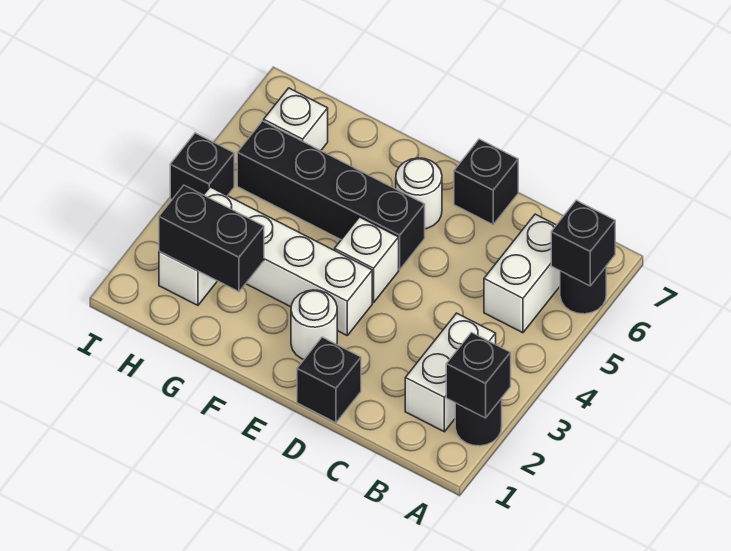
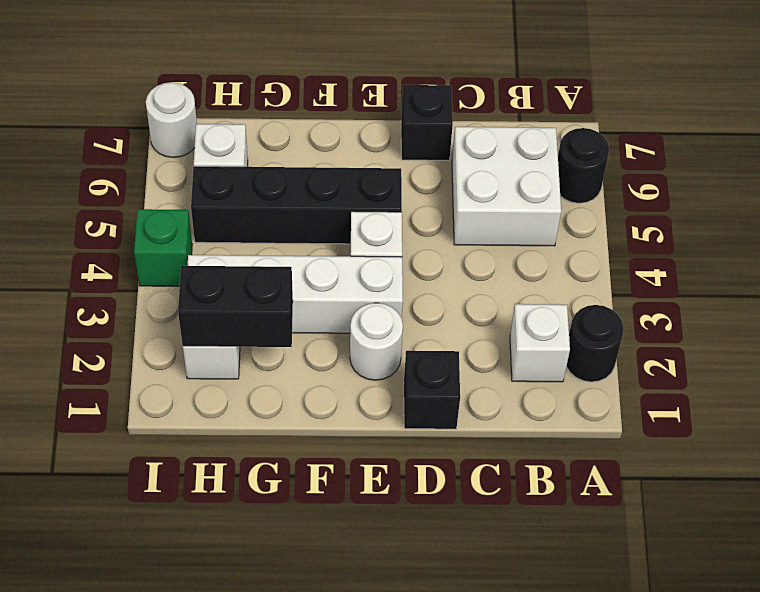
black 1x1 brick [446,333,511,418] -> none
black 1x1 brick [551,200,615,286] -> none
white 1x2 brick [405,313,496,432] -> white 1x1 brick [510,304,570,382]
white 1x2 brick [484,214,560,333] -> white 2x2 brick [452,127,561,246]
white 1x1 round brick [396,158,442,229] -> white 1x1 round brick moved to [146,82,197,157]
black 1x1 brick [170,133,234,199] -> green 1x1 brick [134,209,192,286]

